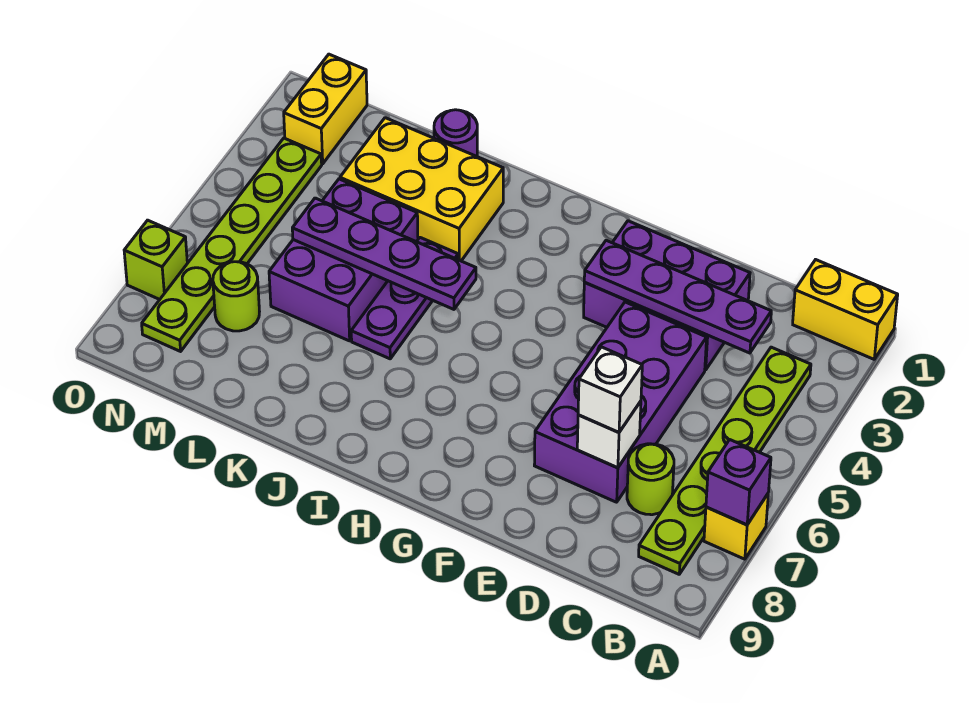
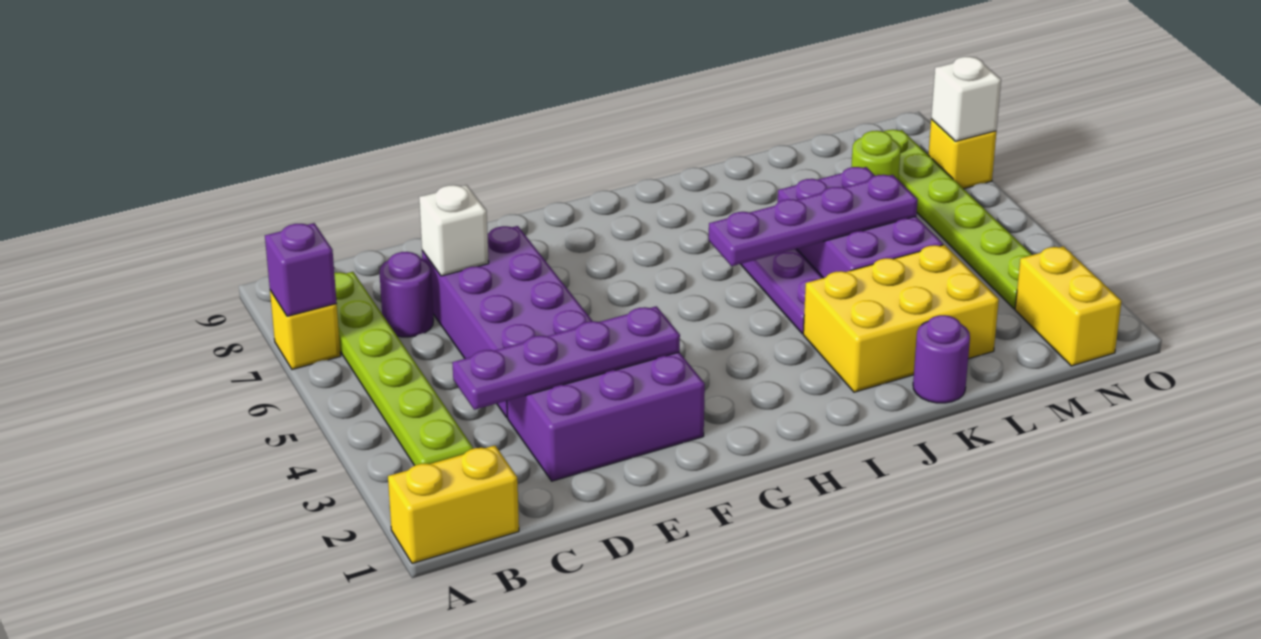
lime 1x1 round brick [627,444,674,515] -> purple 1x1 round brick [380,252,434,337]
white 1x1 brick [578,347,642,432] -> white 1x1 brick moved to [931,57,1001,141]
lime 1x1 brick [124,220,187,299] -> yellow 1x1 brick [928,119,996,189]

